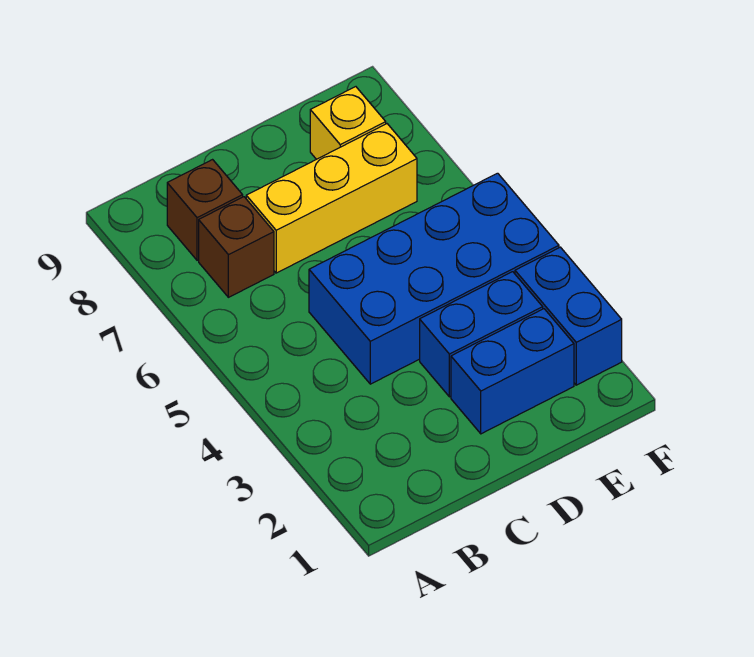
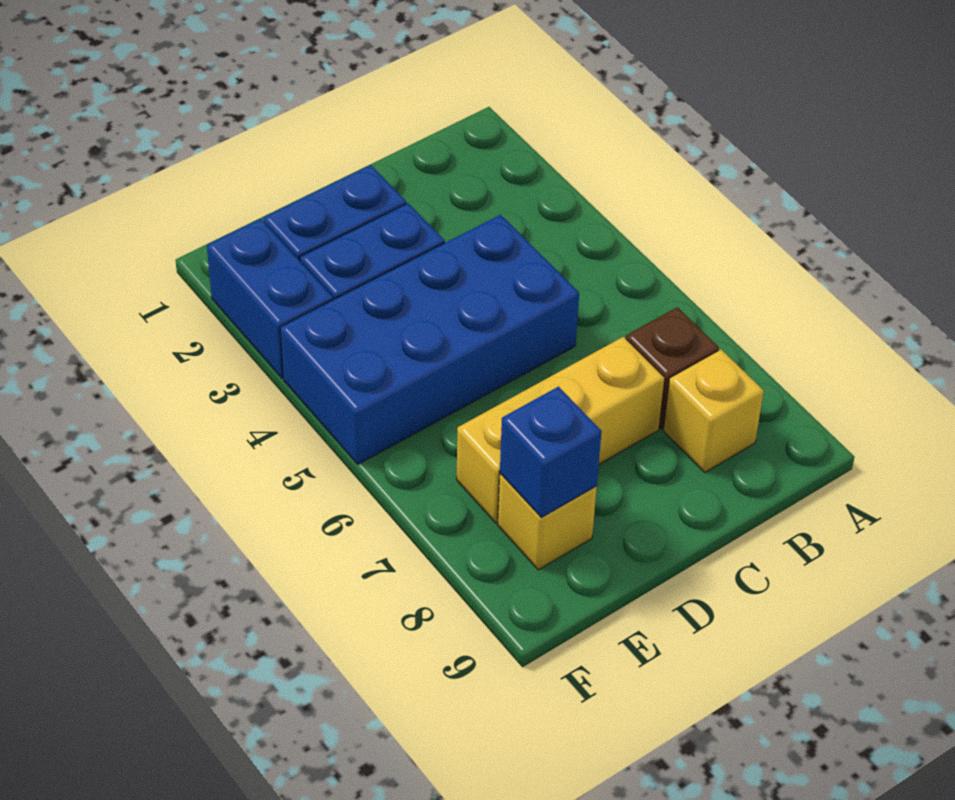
brown 1x1 brick [167,160,243,260] -> yellow 1x1 brick [663,350,764,472]
none -> blue 1x1 brick [500,387,602,517]

